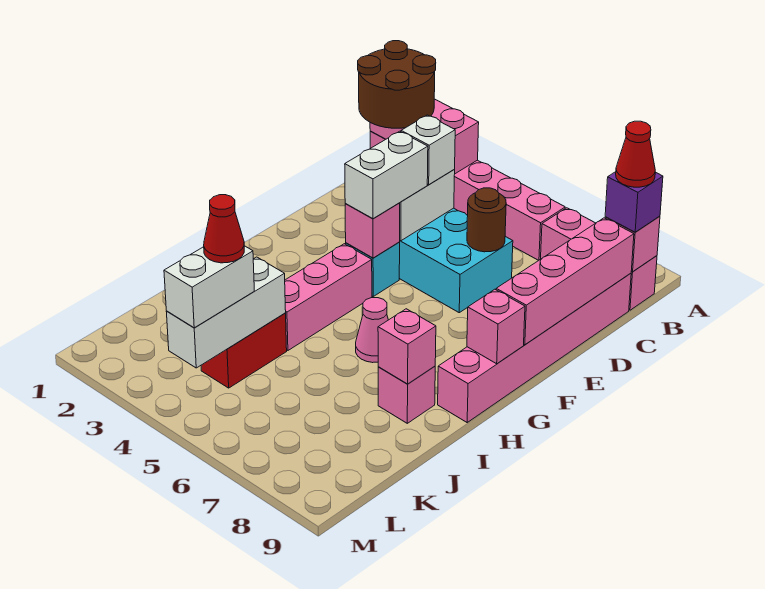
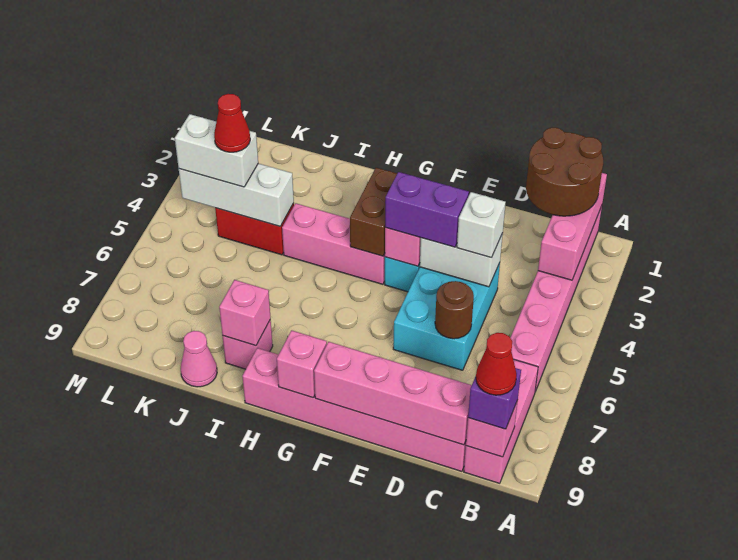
white 1x2 brick [345,131,428,219] -> purple 1x2 brick [385,172,469,247]
none -> brown 1x2 brick [350,168,397,256]
pink 1x1 cone [356,298,388,363] -> pink 1x1 cone moved to [181,331,217,387]

